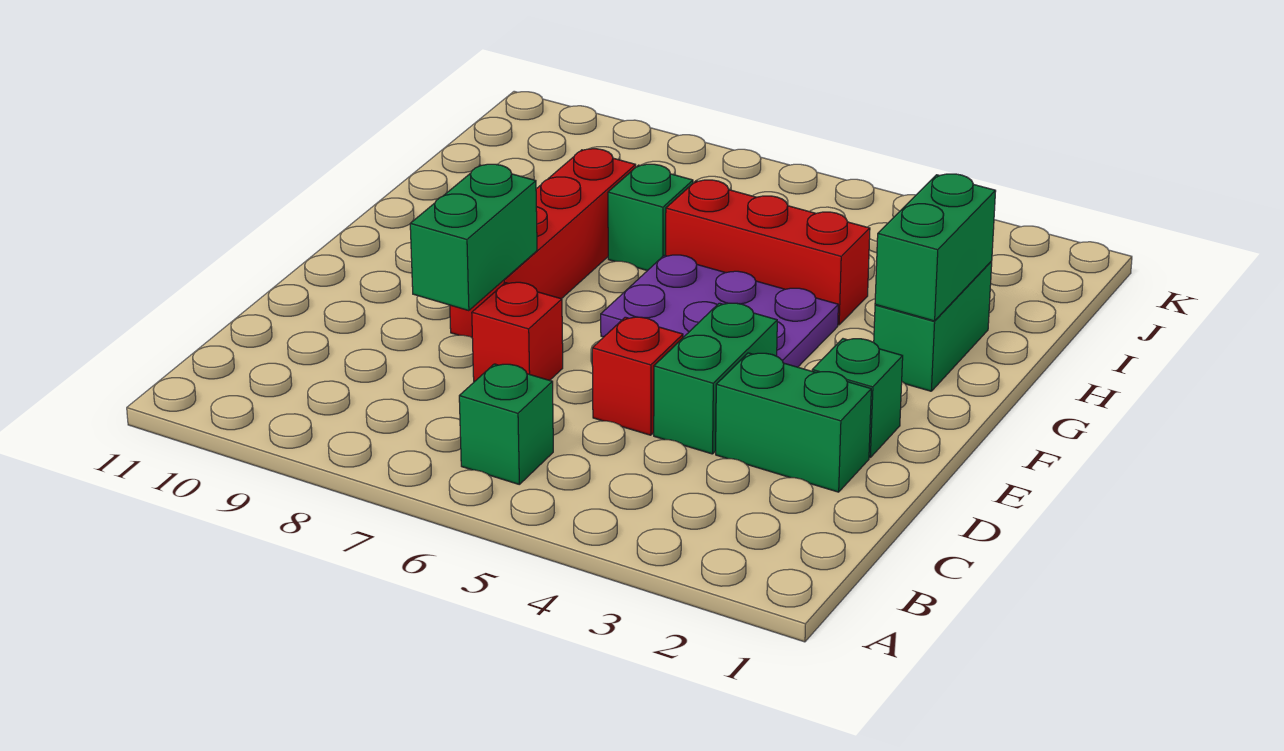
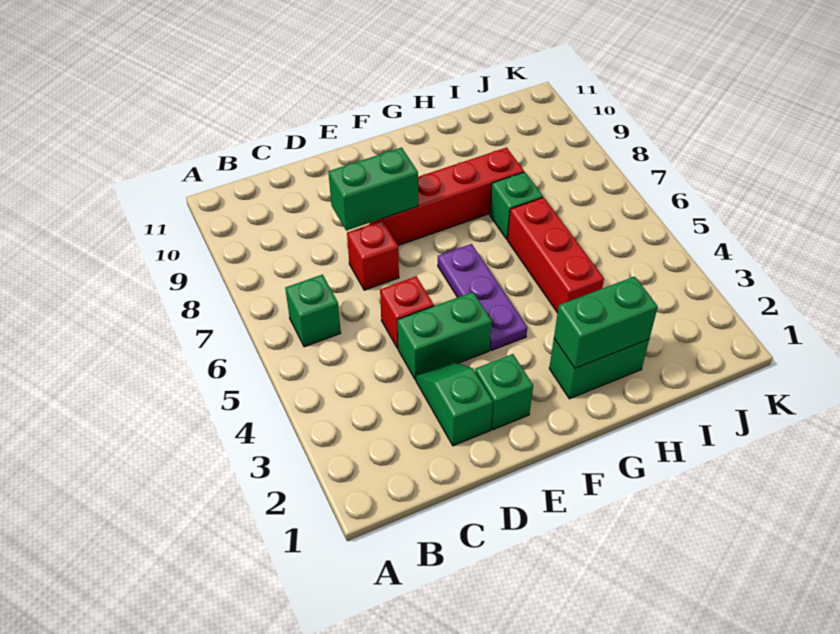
green 1x2 brick [716,353,871,492] -> green 1x2 slope [416,362,493,446]
purple 2x3 plate [601,255,838,367] -> purple 1x3 plate [438,244,527,351]

